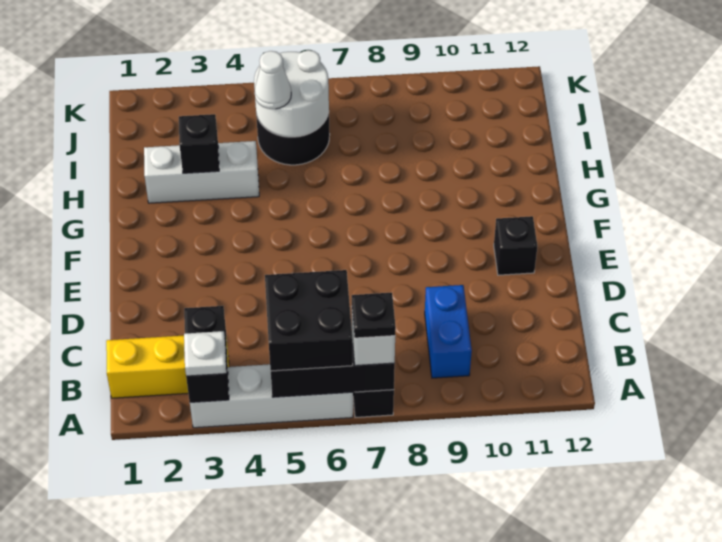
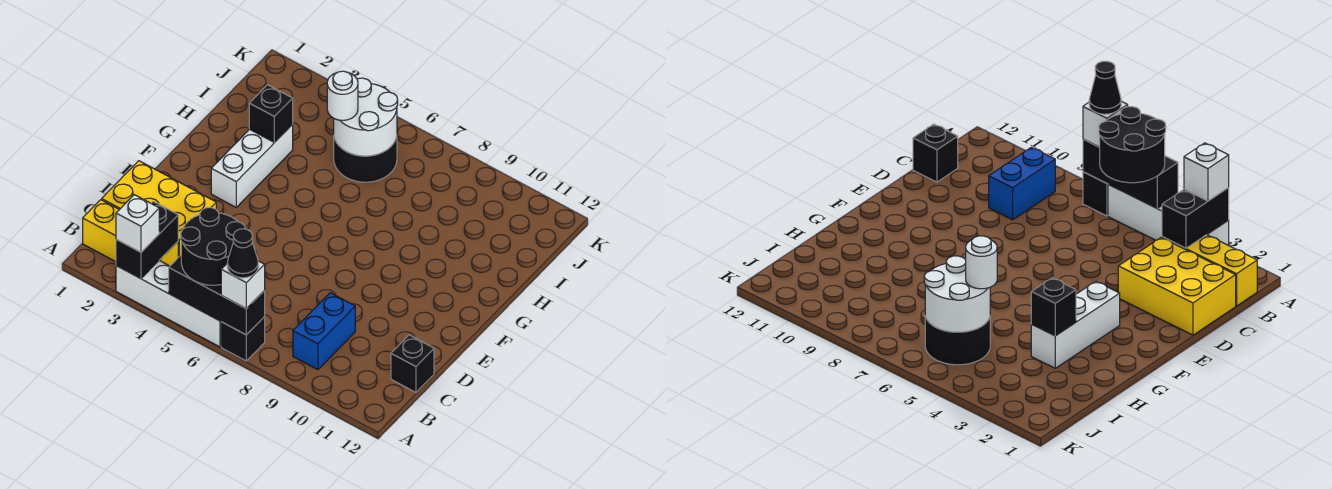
white 1x1 plate [184,331,226,376] -> white 1x1 brick [116,195,159,252]
black 2x2 brick [265,270,353,371] -> black 2x2 round brick [181,207,245,285]
black 1x1 plate [352,293,396,338] -> black 1x1 cone [227,229,258,278]
none -> yellow 2x3 brick [102,161,216,257]
black 1x1 brick [494,216,537,275] -> black 1x1 brick moved to [391,335,434,392]
white 1x3 brick [144,141,259,203] -> white 1x3 brick turned to [211,125,293,207]
white 1x1 cone [255,51,291,109] -> white 1x1 round brick [327,71,358,120]

